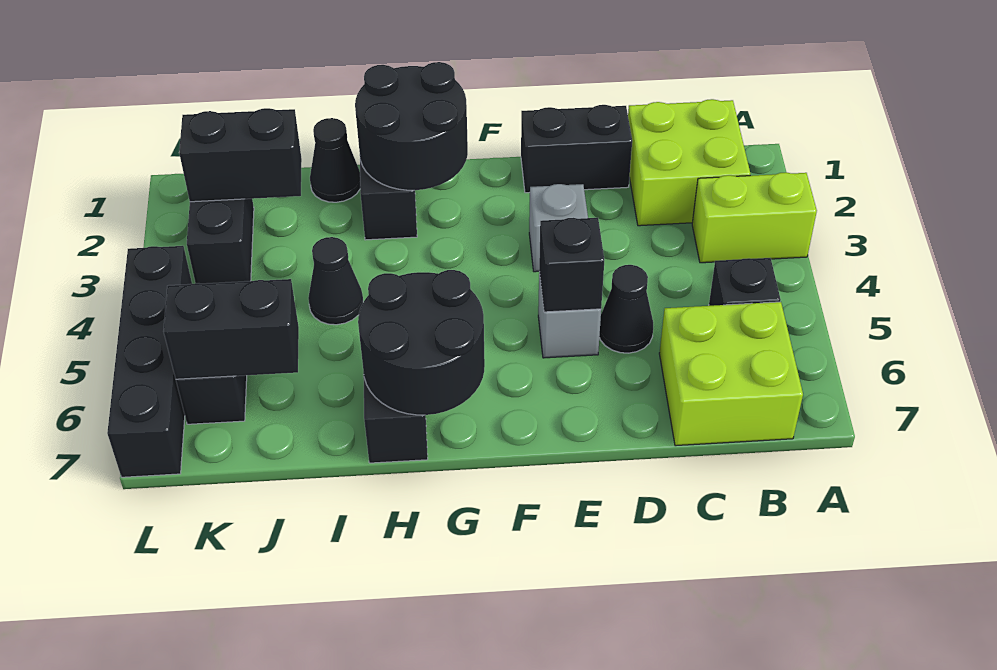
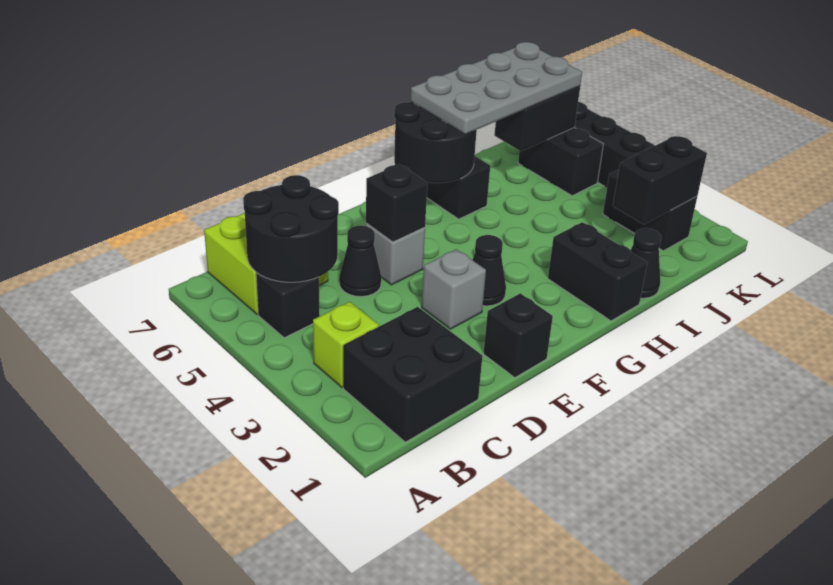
lime 1x2 brick [692,172,817,263] -> lime 1x1 brick [313,302,379,387]
lime 2x2 brick [628,99,750,226] -> black 2x2 brick [343,307,482,442]
black 1x2 brick [521,105,632,193] -> black 1x1 brick [484,293,553,378]
black 2x2 round brick [355,62,468,190] -> black 2x2 round brick moved to [243,175,339,282]
none -> grey 2x4 plate [411,42,582,135]
black 1x1 cone [308,237,363,325] -> black 1x1 cone moved to [473,235,506,306]

